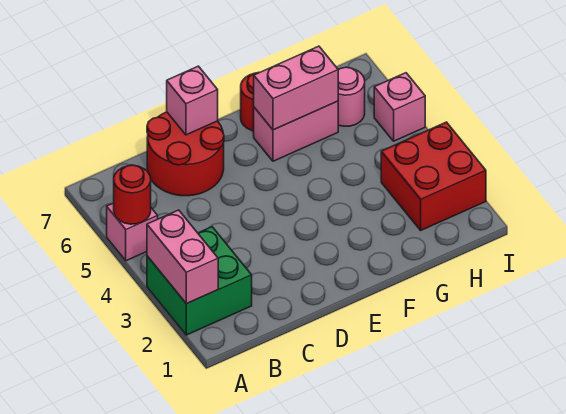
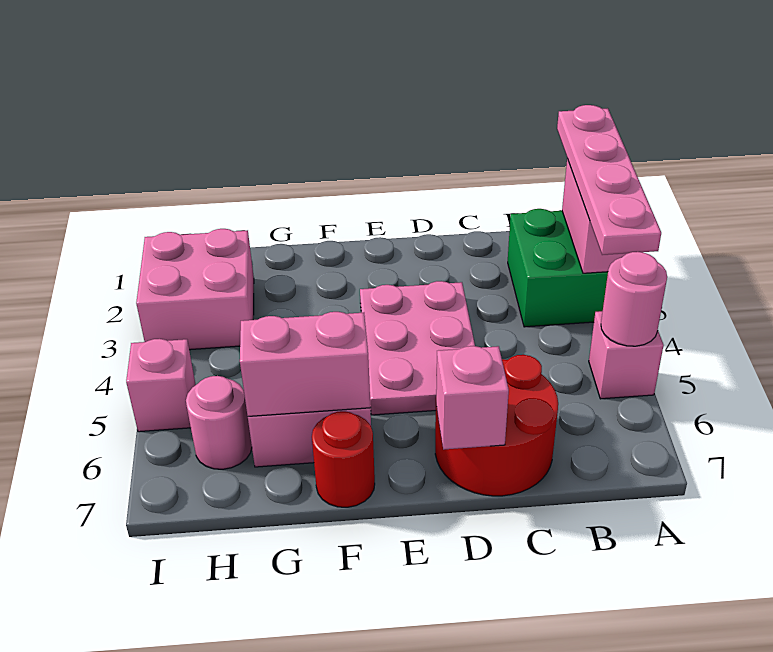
none -> pink 1x4 plate [557,105,661,255]
red 1x1 round brick [114,165,151,224] -> pink 1x1 round brick [601,252,667,346]
none -> pink 2x3 plate [360,281,475,415]
red 2x2 brick [381,122,486,230] -> pink 2x2 brick [136,229,254,350]

